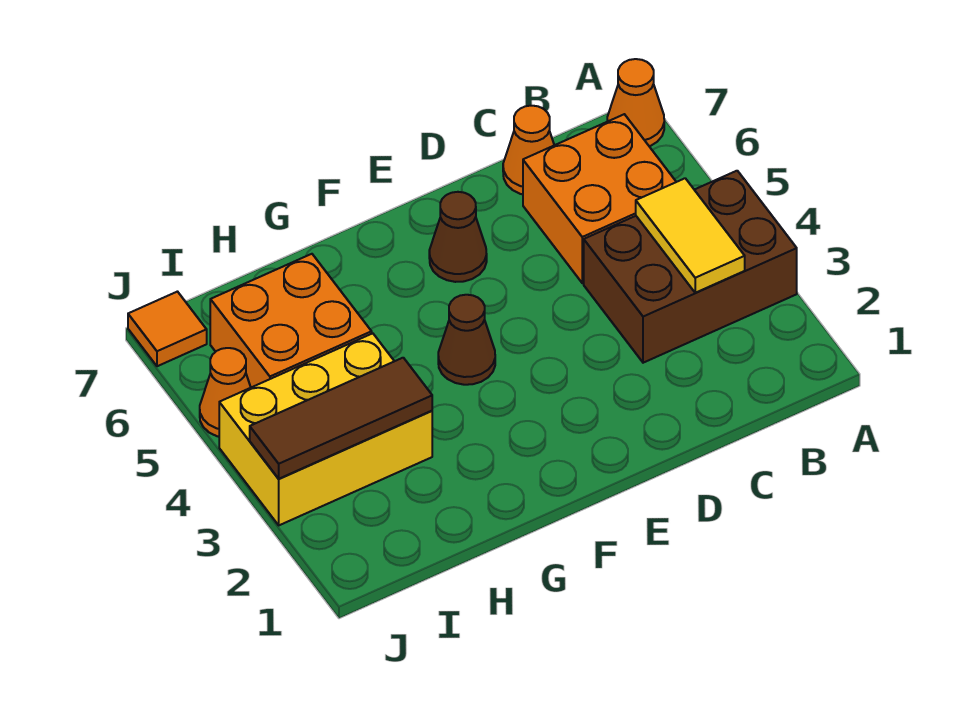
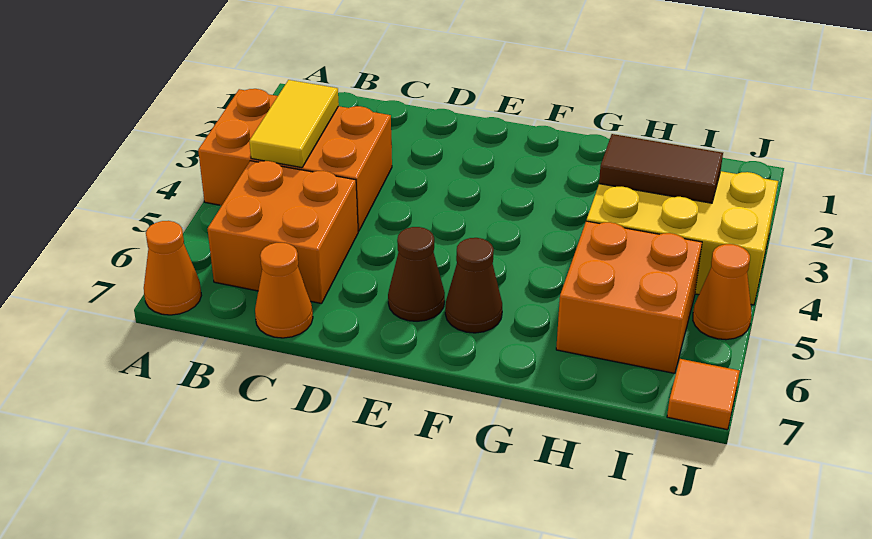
brown 2x3 brick [584,171,797,363] -> orange 2x3 brick [198,89,392,231]
brown 1x1 cone [438,295,495,385] -> brown 1x1 cone moved to [445,238,502,333]
brown 1x3 tile [250,358,432,479] -> brown 1x2 tile [599,134,723,203]

